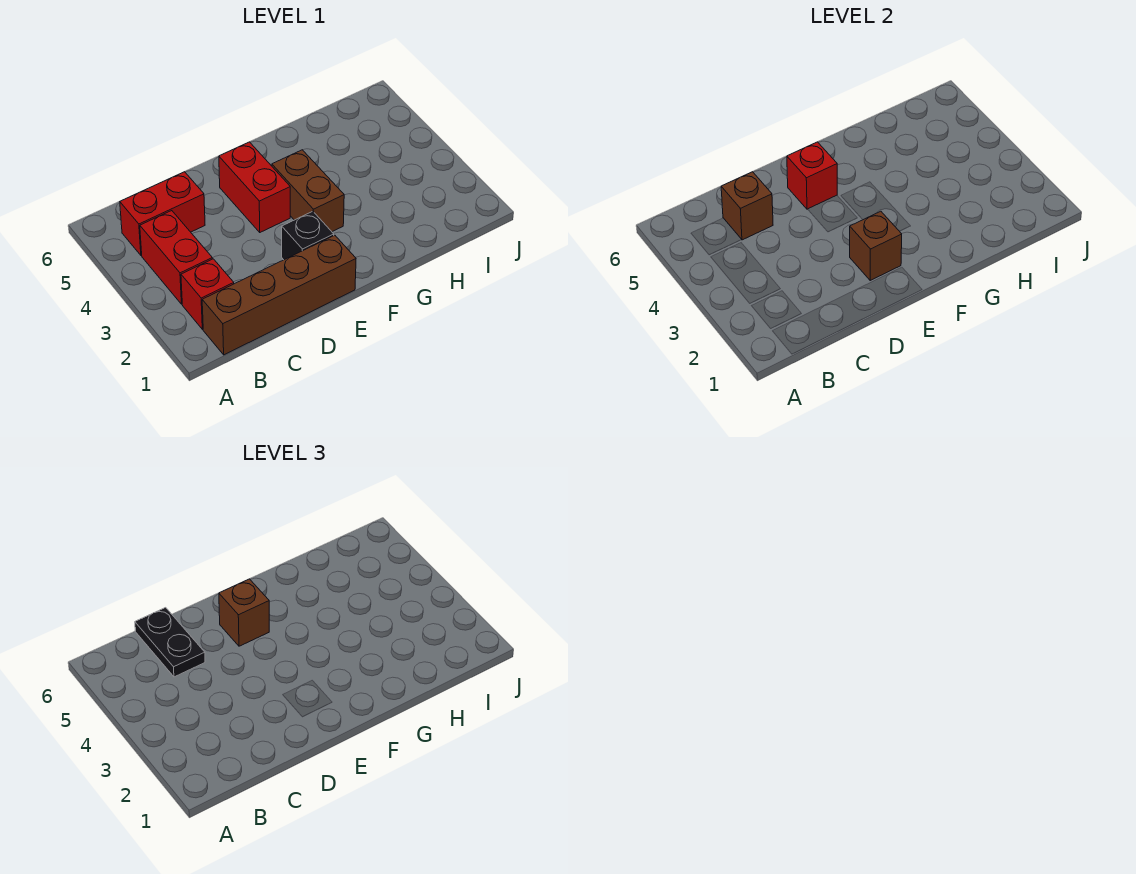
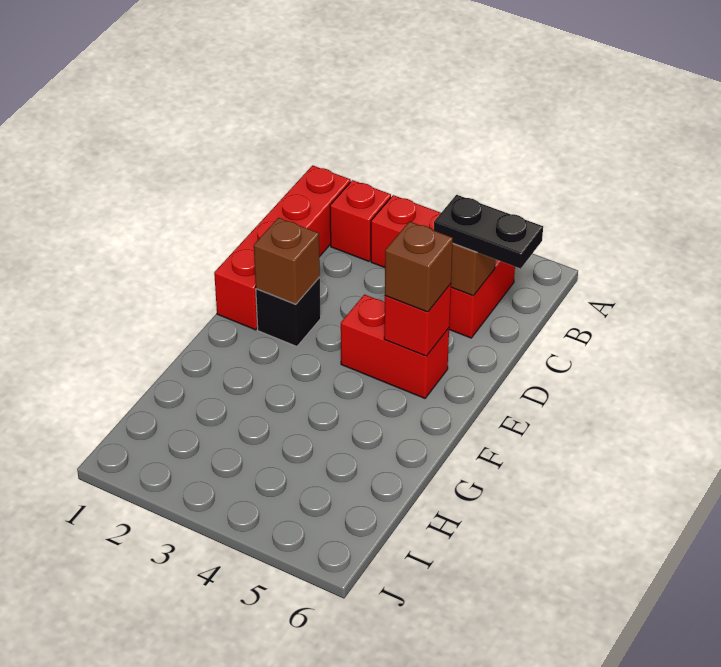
brown 1x4 brick [202,235,356,355] -> red 1x4 brick [214,165,351,330]
brown 1x2 brick [272,150,344,232] -> none

